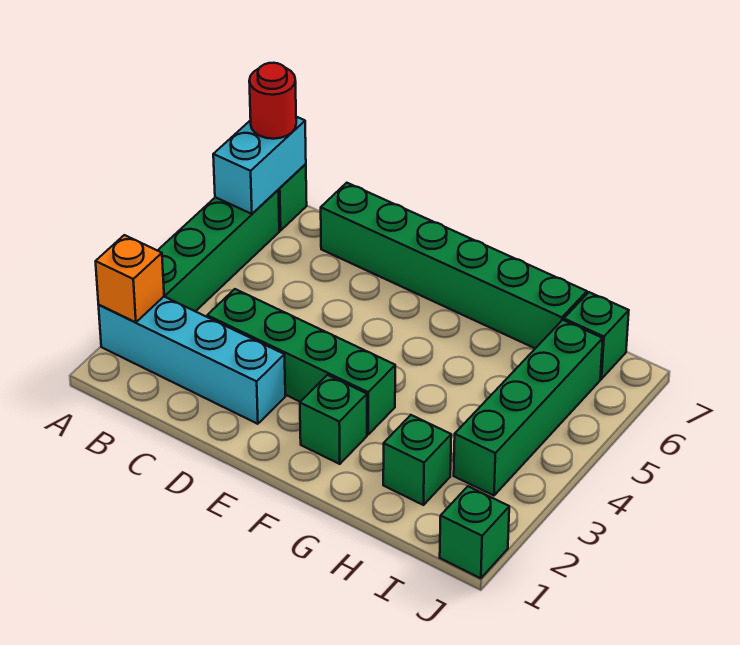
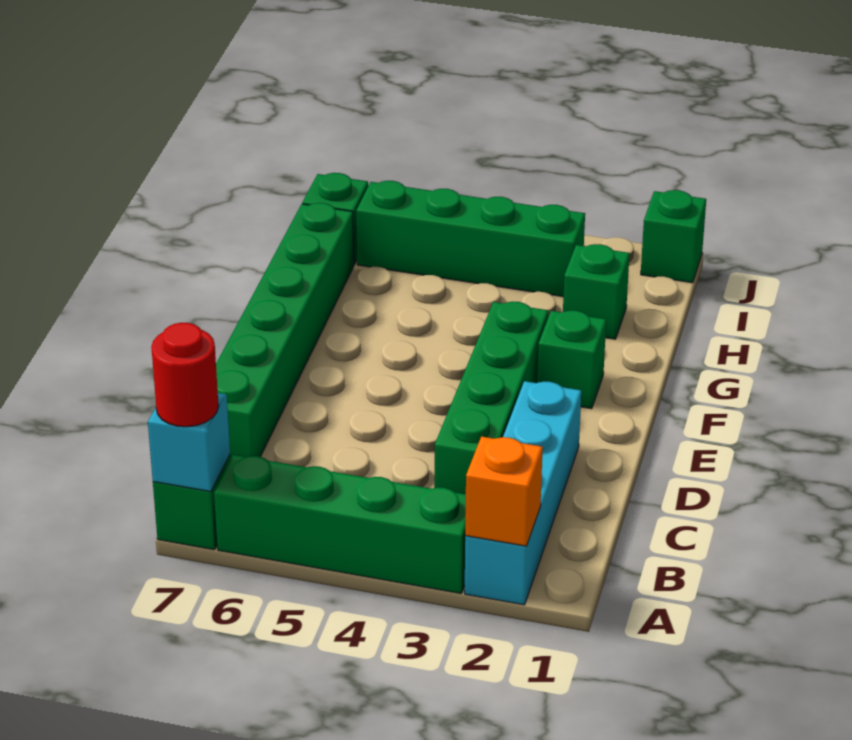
cyan 1x2 brick [213,117,306,214] -> cyan 1x1 brick [148,393,230,492]

